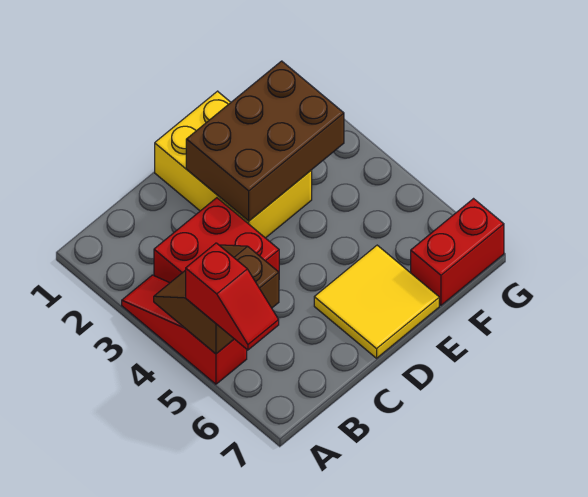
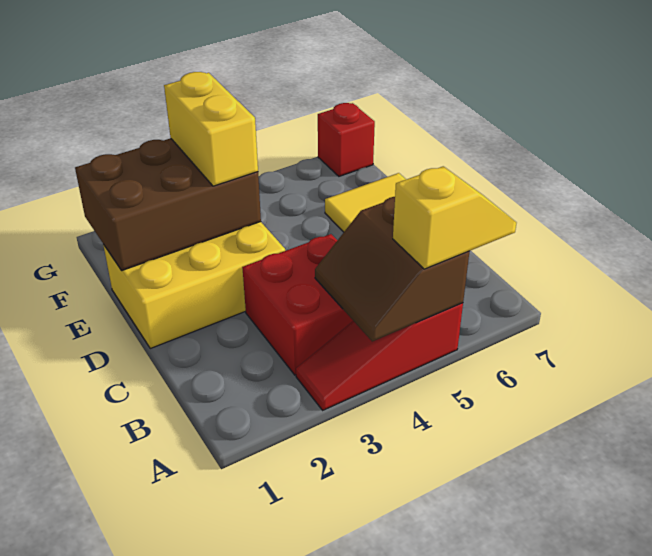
red 1x2 slope [186,243,279,350] -> yellow 1x2 slope [393,166,516,269]
brown 2x3 brick [186,61,344,221] -> brown 2x3 brick turned to [75,138,261,271]
none -> yellow 1x2 brick [164,72,258,186]
red 1x2 brick [411,199,504,305] -> red 1x1 brick [318,103,375,176]

